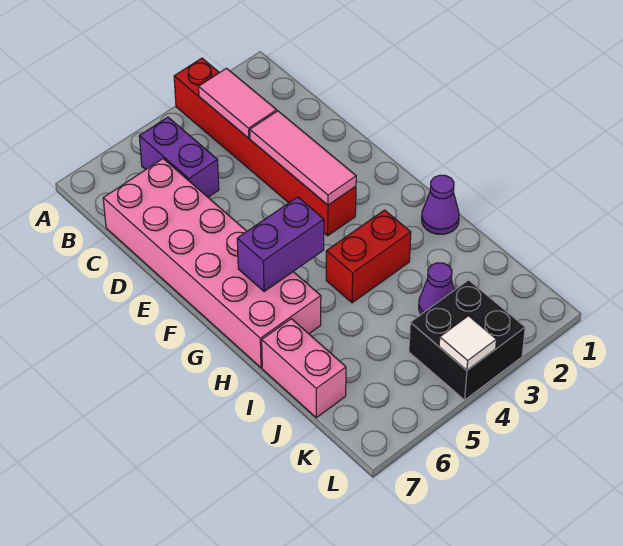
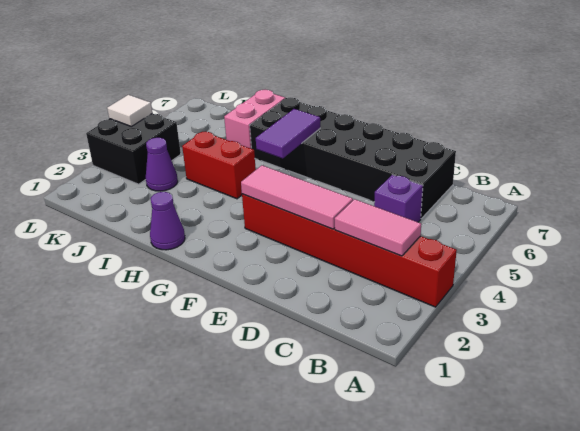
purple 1x2 brick [139,117,219,197] -> purple 1x1 brick [374,175,423,222]
pink 2x6 brick [103,159,321,368] -> black 2x6 brick [250,98,456,218]
purple 1x2 brick [237,197,324,292] -> purple 1x2 tile [256,109,320,158]
red 1x2 brick [326,210,411,303] -> red 1x2 brick turned to [182,132,256,199]
pink 1x2 brick [262,319,346,418] -> pink 1x2 brick turned to [224,90,285,149]

